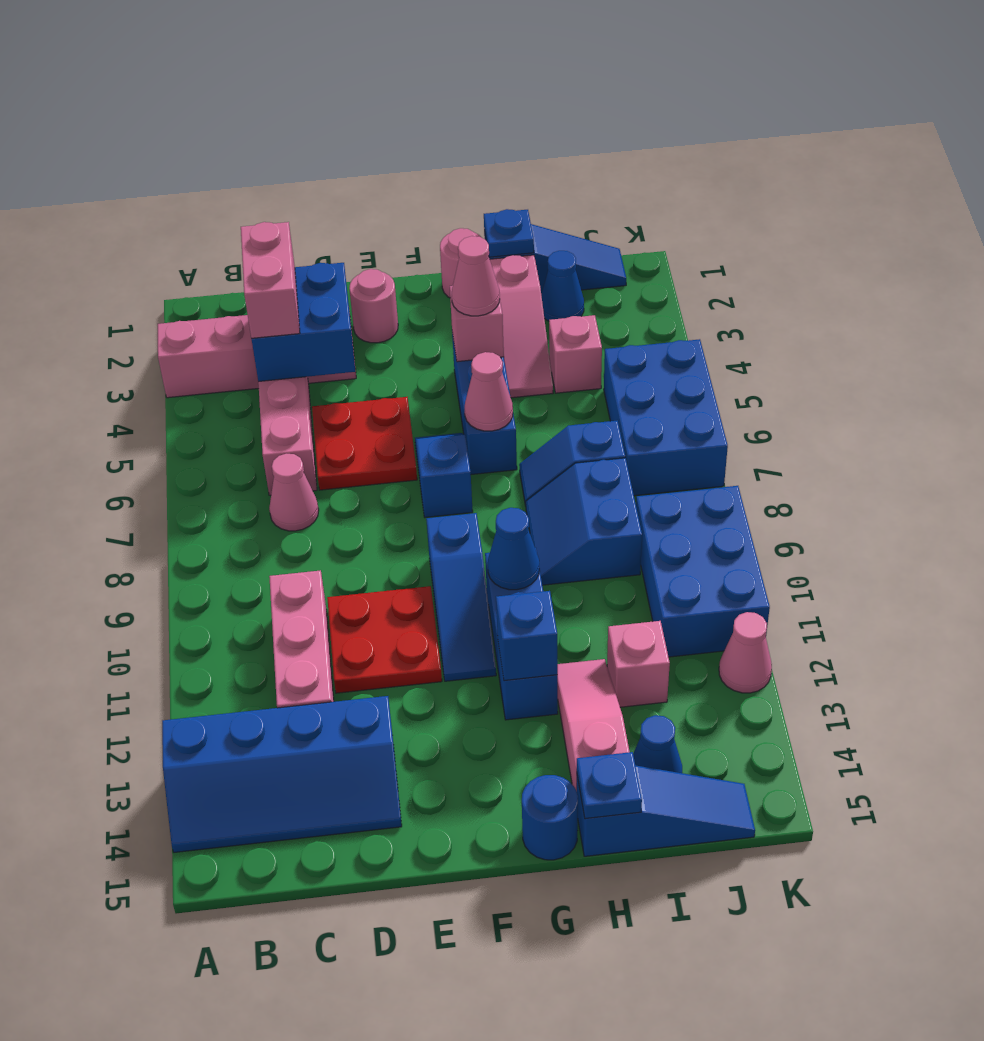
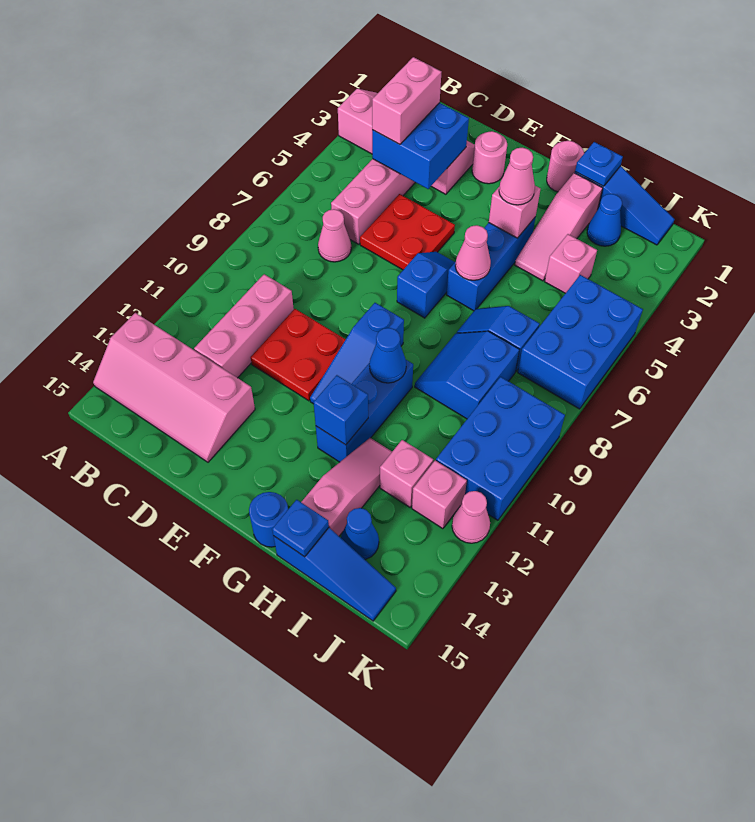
blue 2x4 slope [162,696,402,852] -> pink 2x4 slope [93,313,255,462]
none -> pink 1x1 brick [412,460,467,529]

